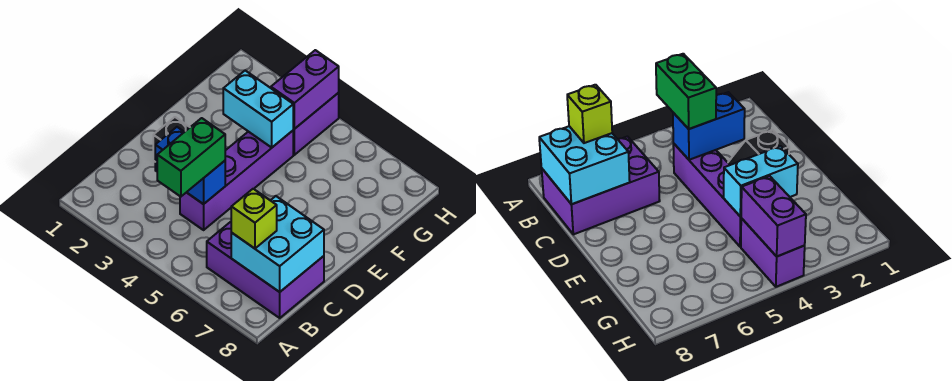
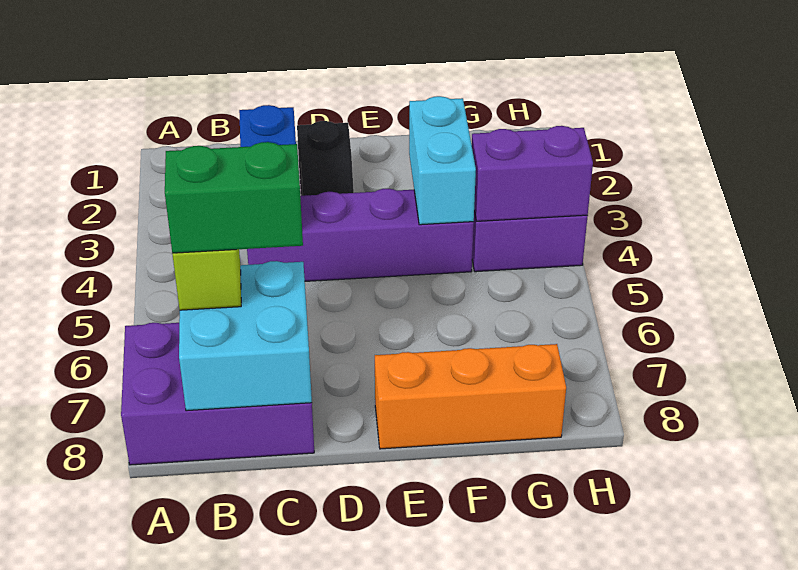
green 1x2 brick [157,118,225,197] -> green 1x2 brick moved to [165,142,303,253]
purple 2x3 brick [207,222,324,318] -> purple 2x3 brick turned to [121,323,314,465]
none -> orange 1x3 brick [375,344,566,449]

